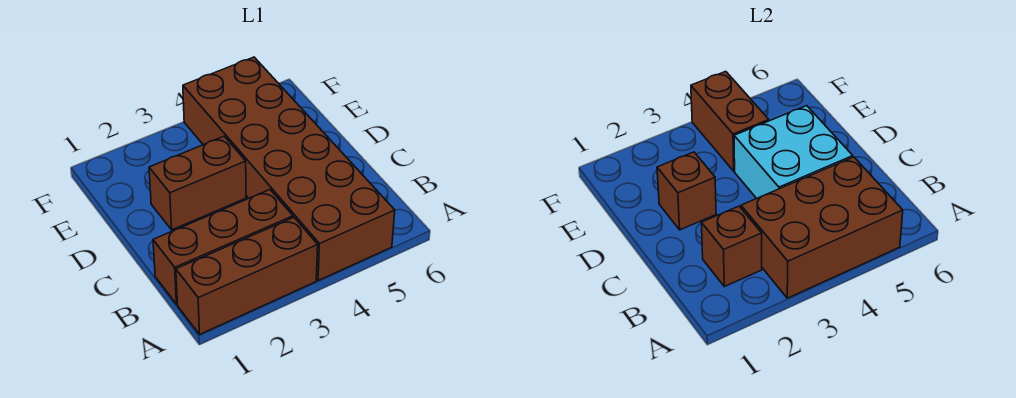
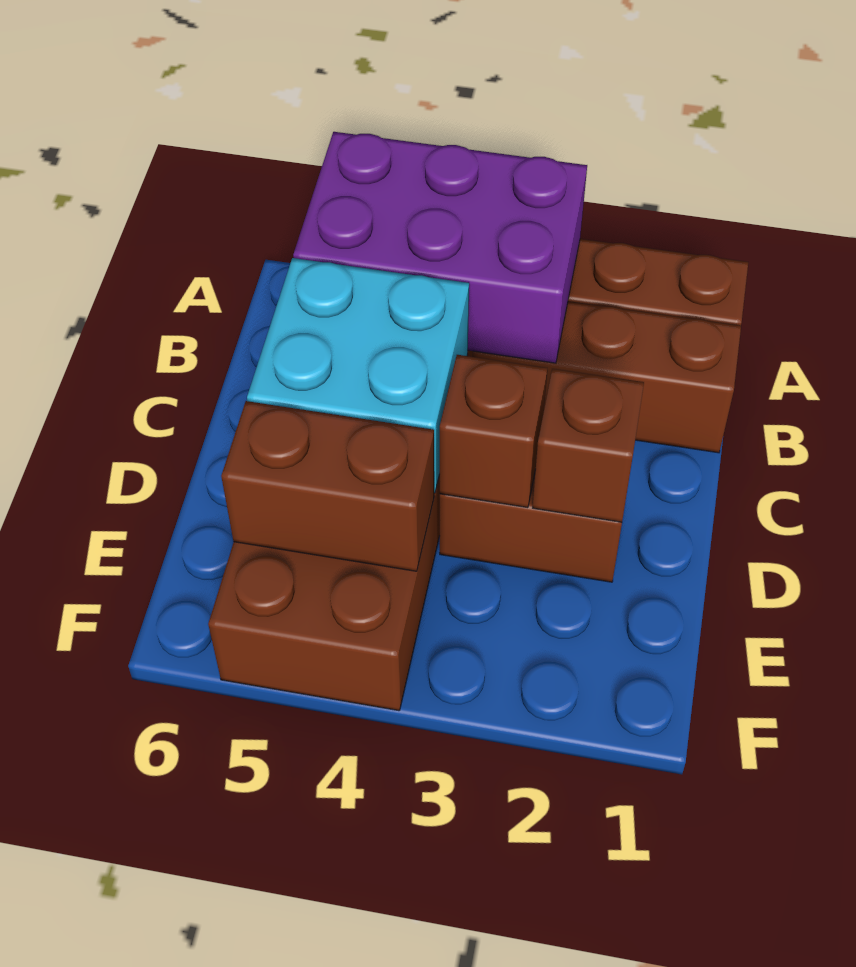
brown 2x3 brick [741,157,903,298] -> purple 2x3 brick [293,132,587,363]
brown 1x1 brick [701,206,762,287] -> brown 1x1 brick moved to [440,355,547,508]
brown 1x2 brick [691,71,769,171] -> brown 1x2 brick turned to [221,401,434,571]

